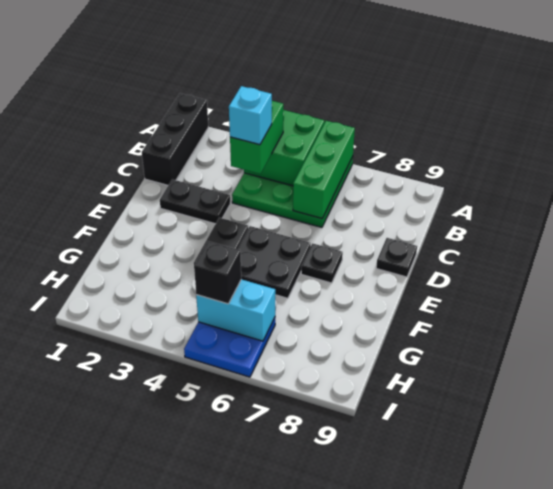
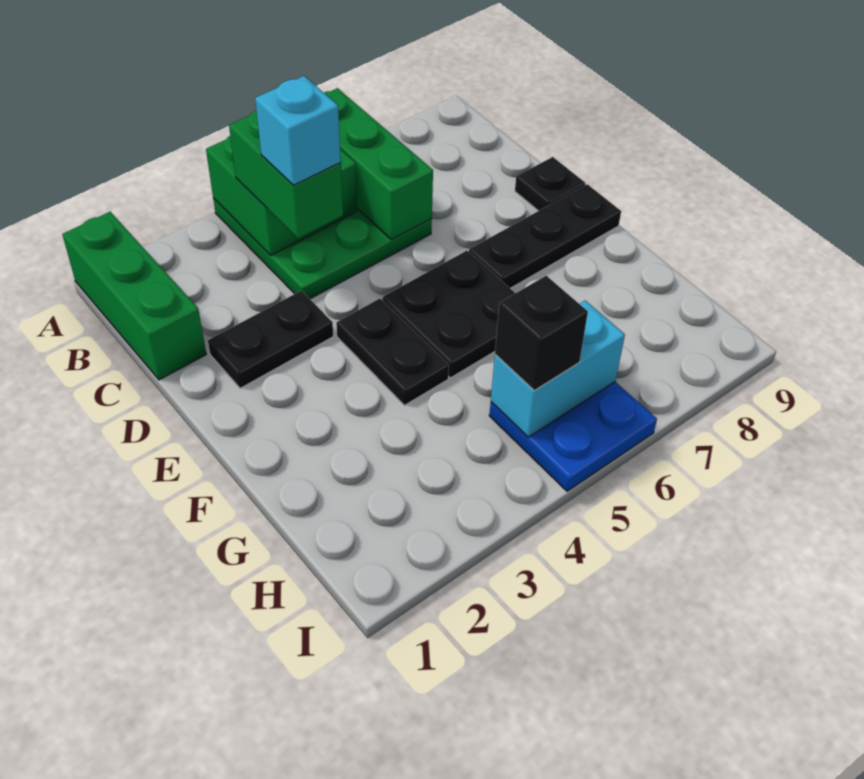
black 1x3 brick [142,93,208,185] -> green 1x3 brick [62,212,206,380]
black 1x1 plate [301,243,343,283] -> black 1x3 plate [469,184,621,288]

